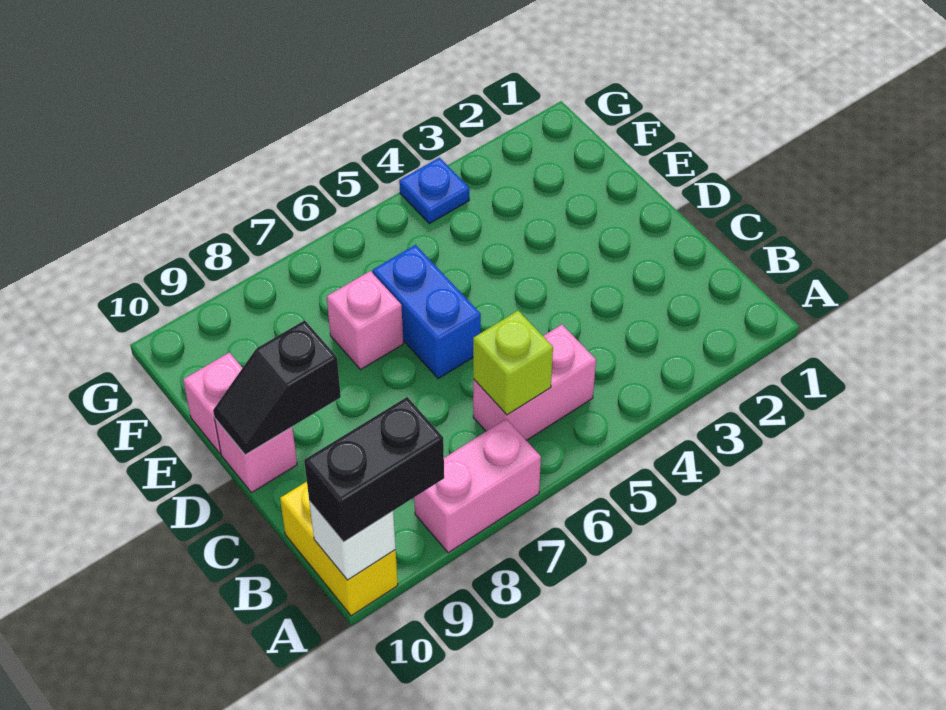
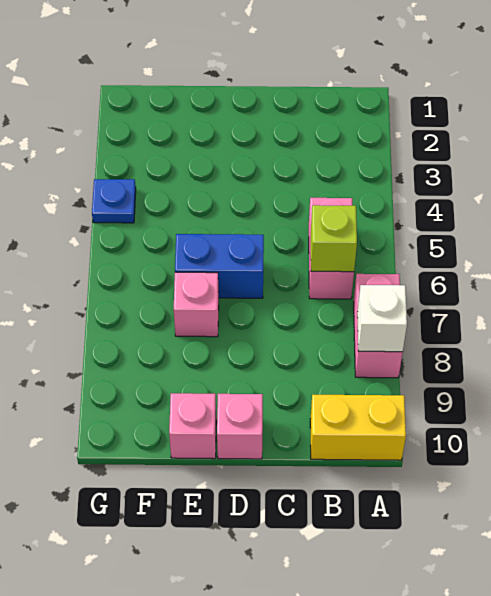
black 1x2 brick [304,397,444,542] -> none
white 1x1 brick [309,501,396,580] -> white 1x1 brick moved to [357,285,407,352]
black 1x2 slope [213,320,341,455] -> none

